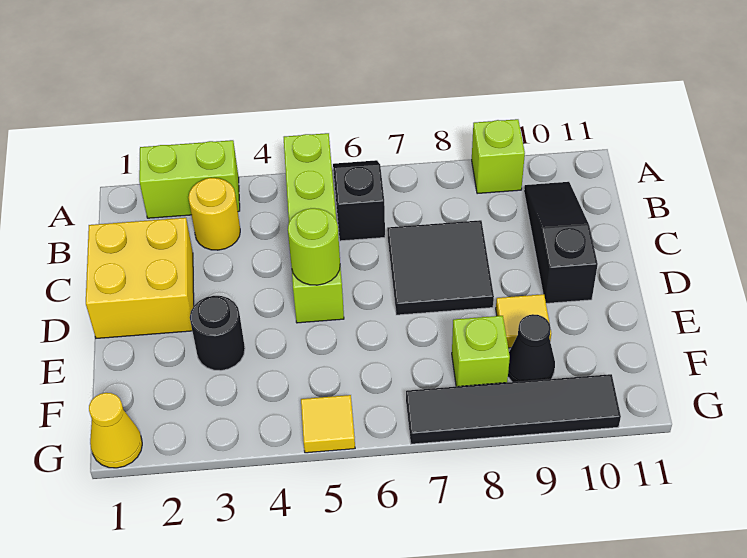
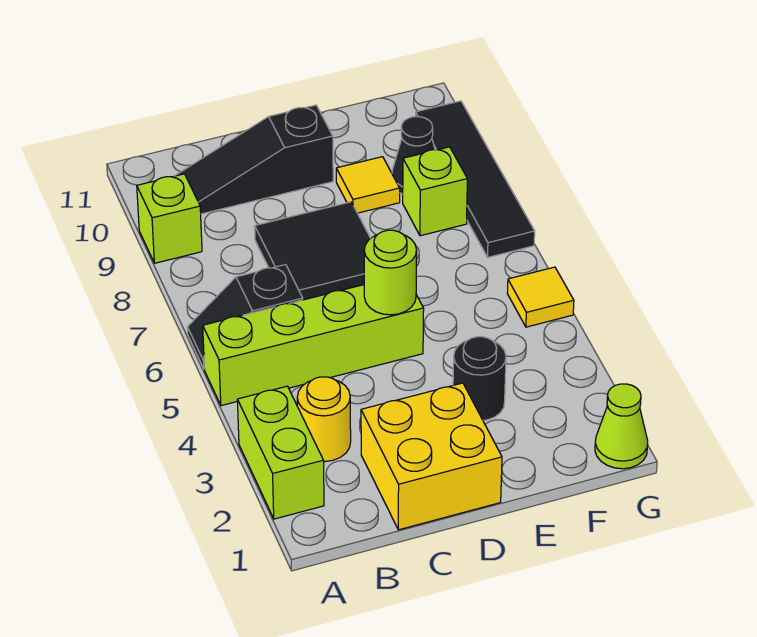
yellow 1x1 cone [89,393,142,468] -> lime 1x1 cone [595,384,648,469]

